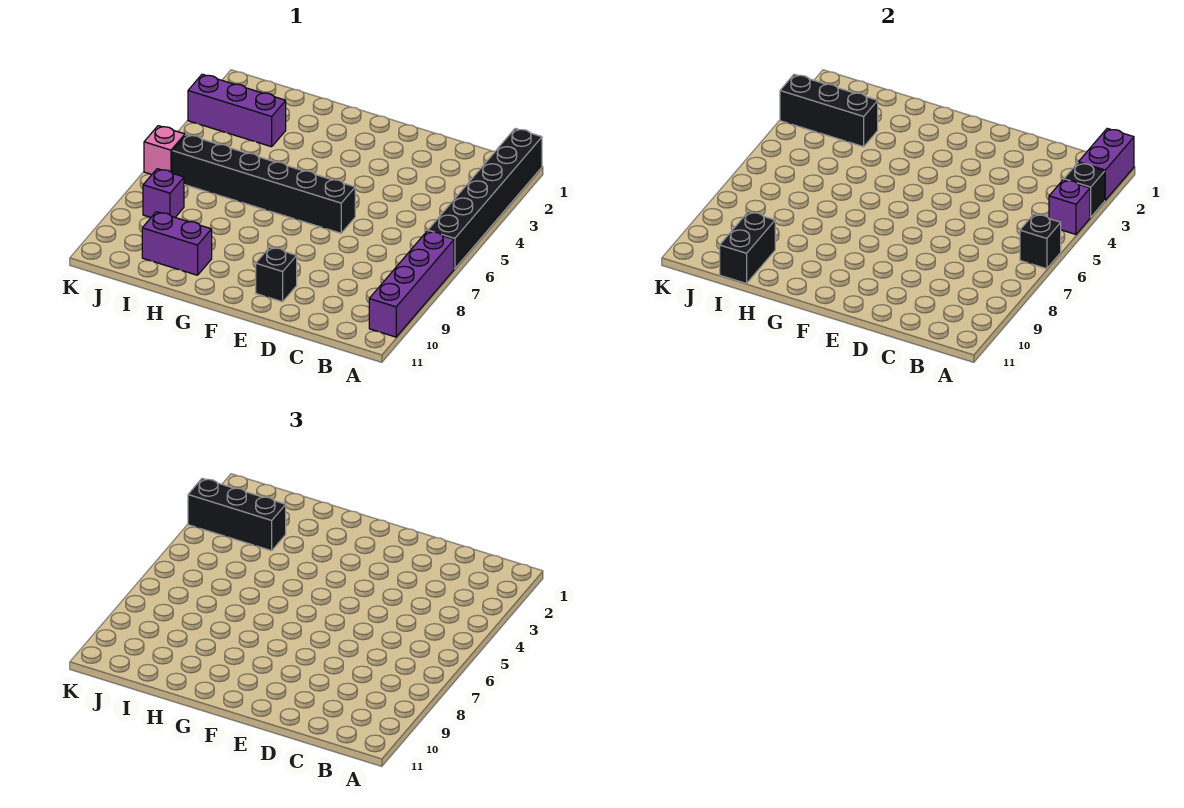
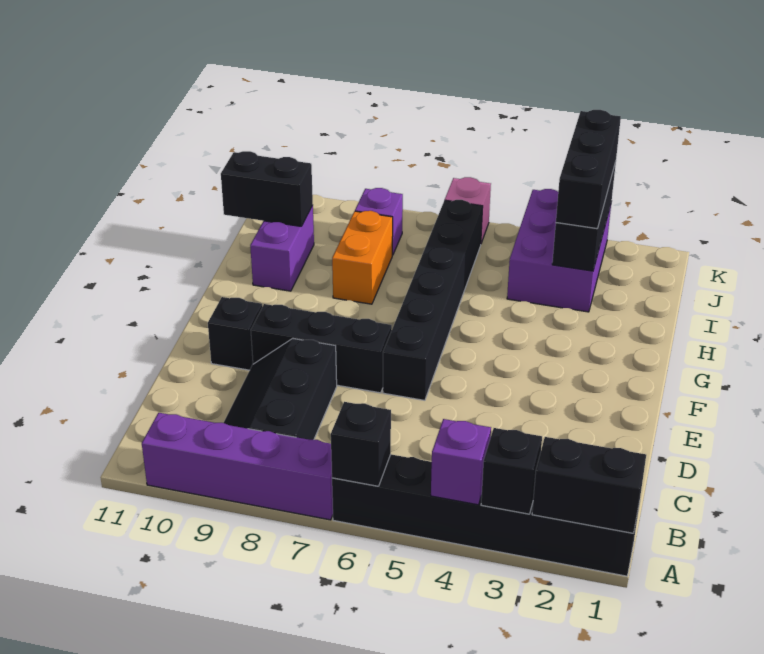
purple 1x2 brick [1078,128,1134,200] -> black 1x2 brick [532,437,646,533]
none -> black 2x3 slope [224,339,337,440]
none -> black 1x3 brick [251,304,392,393]
none -> orange 1x2 brick [332,211,393,304]
purple 1x3 brick [188,74,286,147] -> purple 2x3 brick [507,189,611,312]

